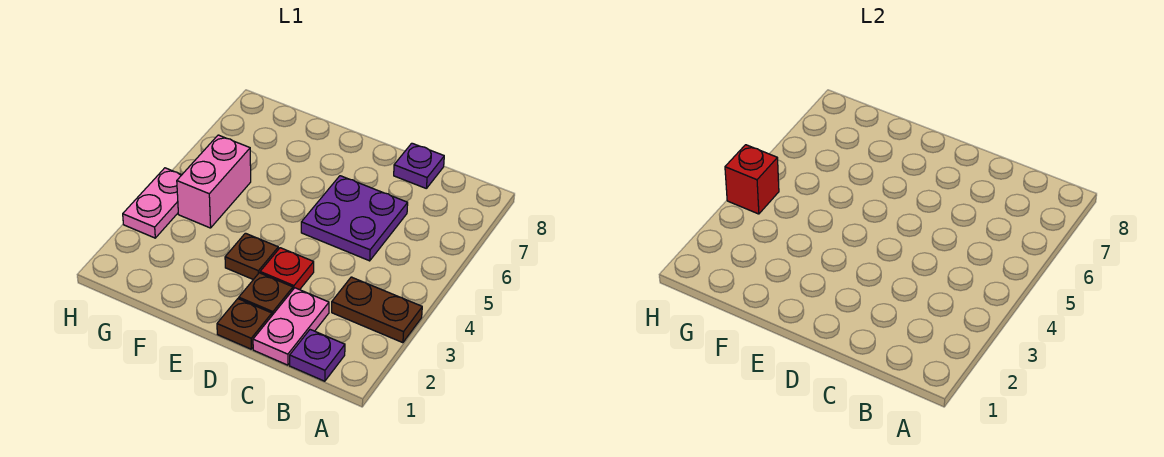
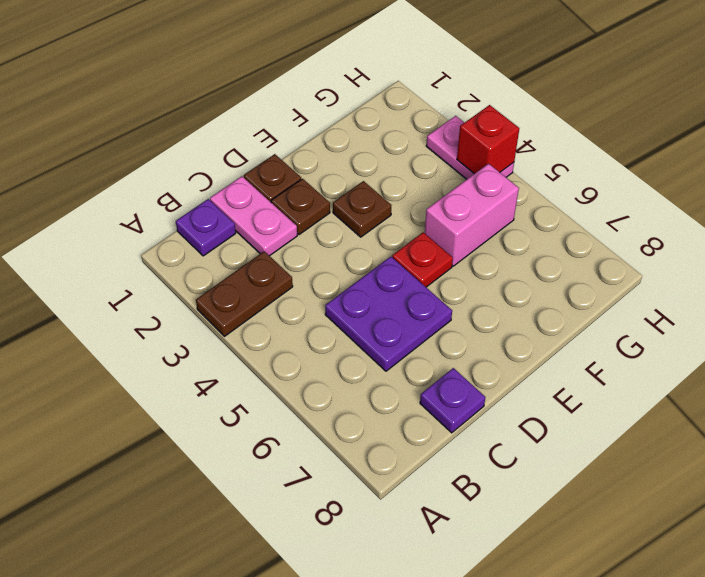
red 1x1 plate [260,248,314,290] -> red 1x1 plate moved to [392,232,453,287]
pink 1x2 brick [177,135,251,228] -> pink 1x2 brick turned to [425,164,519,266]

